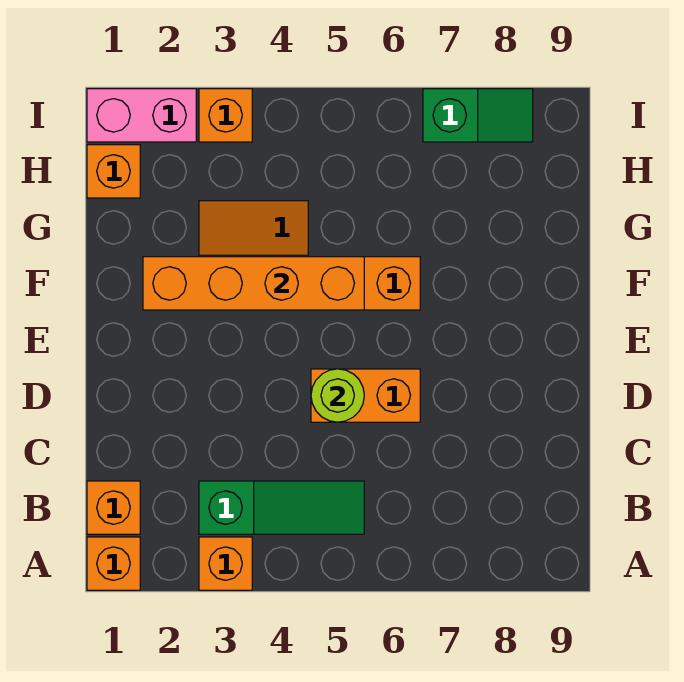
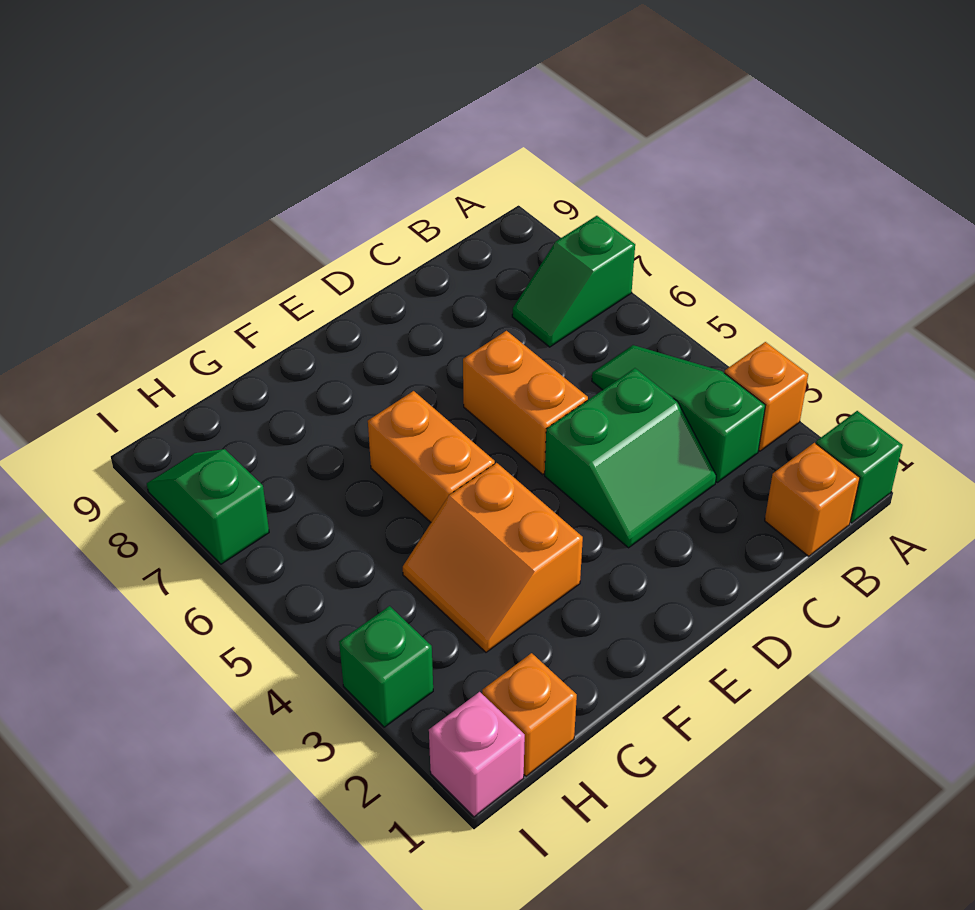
orange 1x1 brick [87,537,140,590] -> green 1x1 brick [816,411,903,523]
none -> green 1x2 slope [512,216,635,347]
none -> green 2x2 slope [545,368,716,548]
lime 1x1 round brick [311,369,364,422] -> none
orange 1x4 brick [143,257,364,310] -> none
pink 1x2 brick [87,89,196,142] -> pink 1x1 brick [429,692,525,817]
orange 1x1 brick [199,89,252,142] -> green 1x1 brick [339,606,433,727]

